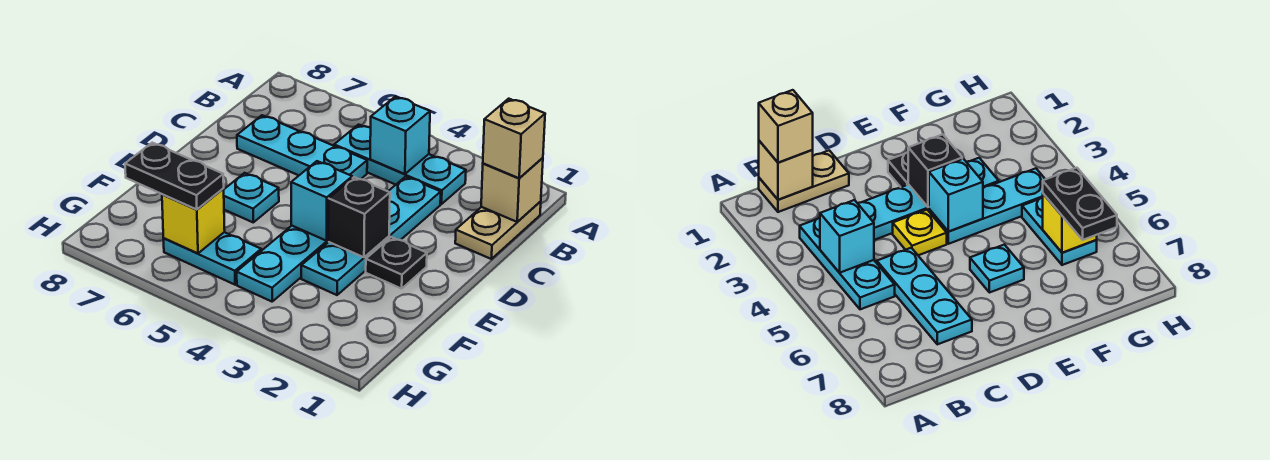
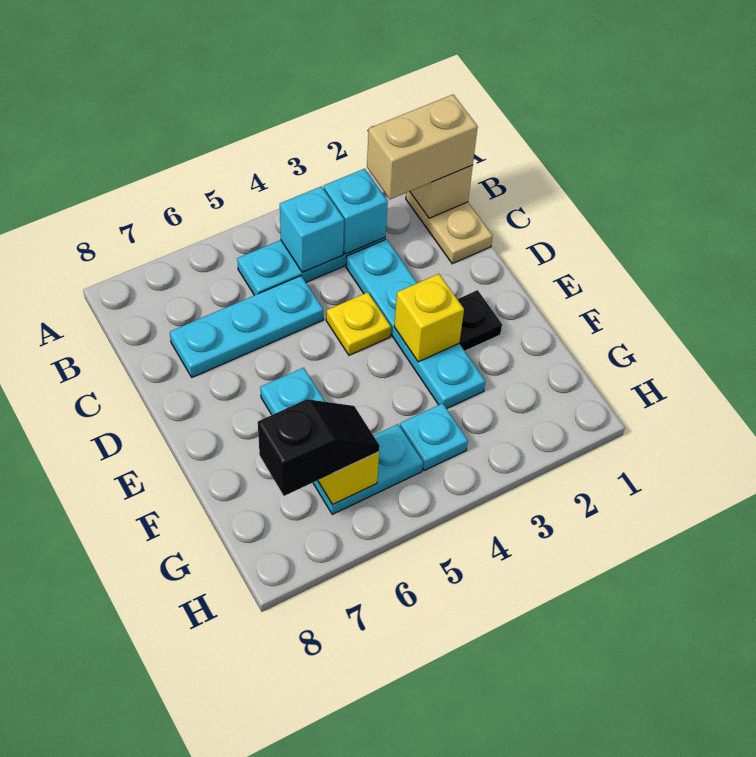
tan 1x1 brick [483,99,545,178] -> tan 1x2 brick [367,95,478,199]
black 1x1 brick [328,177,390,257] -> yellow 1x1 brick [394,274,464,362]
cyan 1x3 plate [237,226,328,302] -> cyan 1x1 plate [400,403,468,471]
cyan 1x1 brick [291,161,352,241] -> cyan 1x1 brick moved to [324,169,388,254]
black 1x2 plate [125,143,224,210] -> black 1x2 slope [258,399,380,496]

